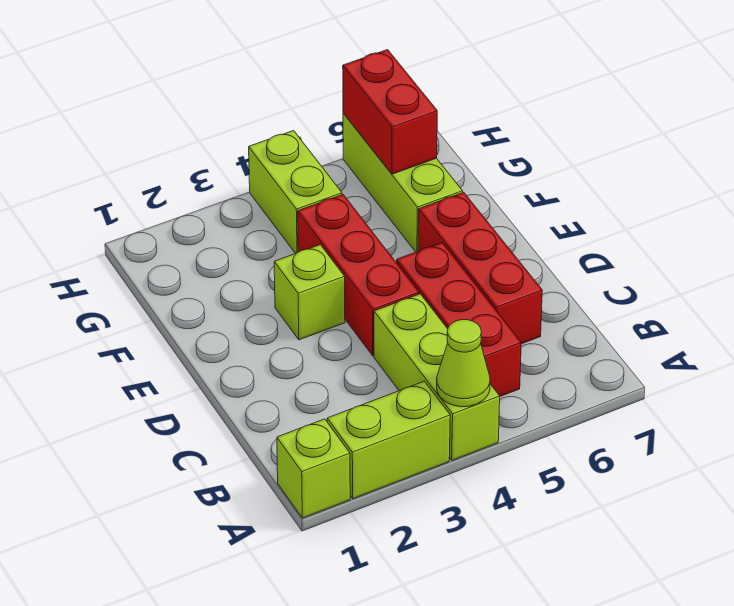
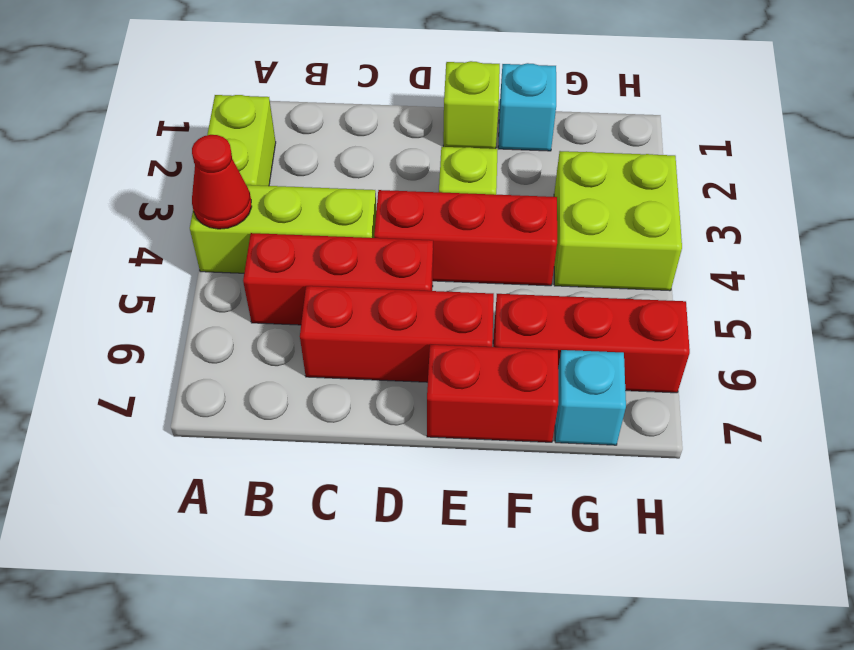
lime 1x1 brick [277,419,350,518] -> lime 1x1 brick moved to [443,61,500,149]
lime 1x1 cone [437,320,490,407] -> red 1x1 cone [192,135,252,229]
none -> cyan 1x1 brick [498,63,556,151]
lime 1x3 brick [343,113,463,252] -> red 1x3 brick [493,294,690,393]
lime 1x2 brick [249,131,342,253] -> lime 2x2 brick [554,151,682,291]
red 1x2 brick [343,50,437,174] -> red 1x2 brick moved to [427,344,558,442]
none -> cyan 1x1 brick [555,350,626,445]

